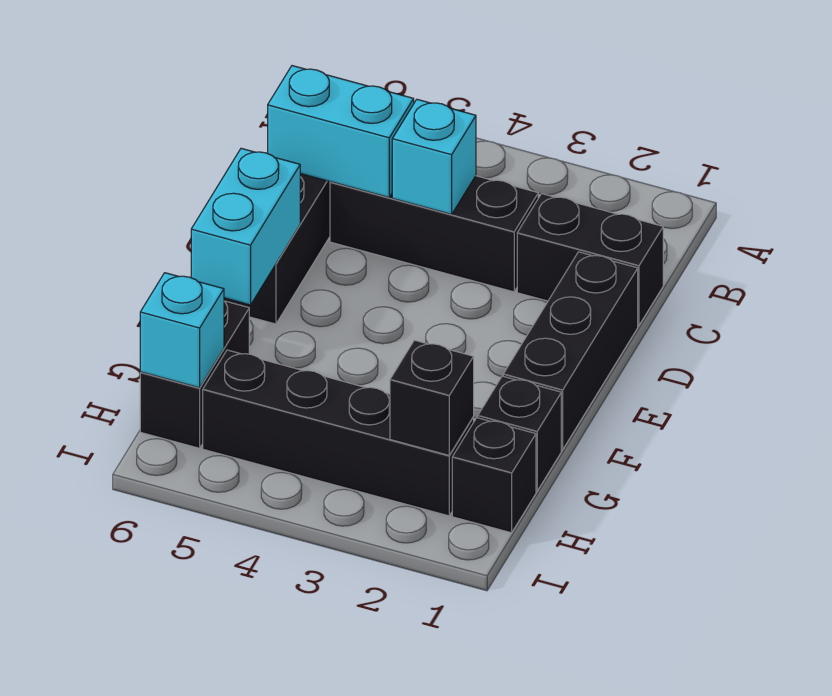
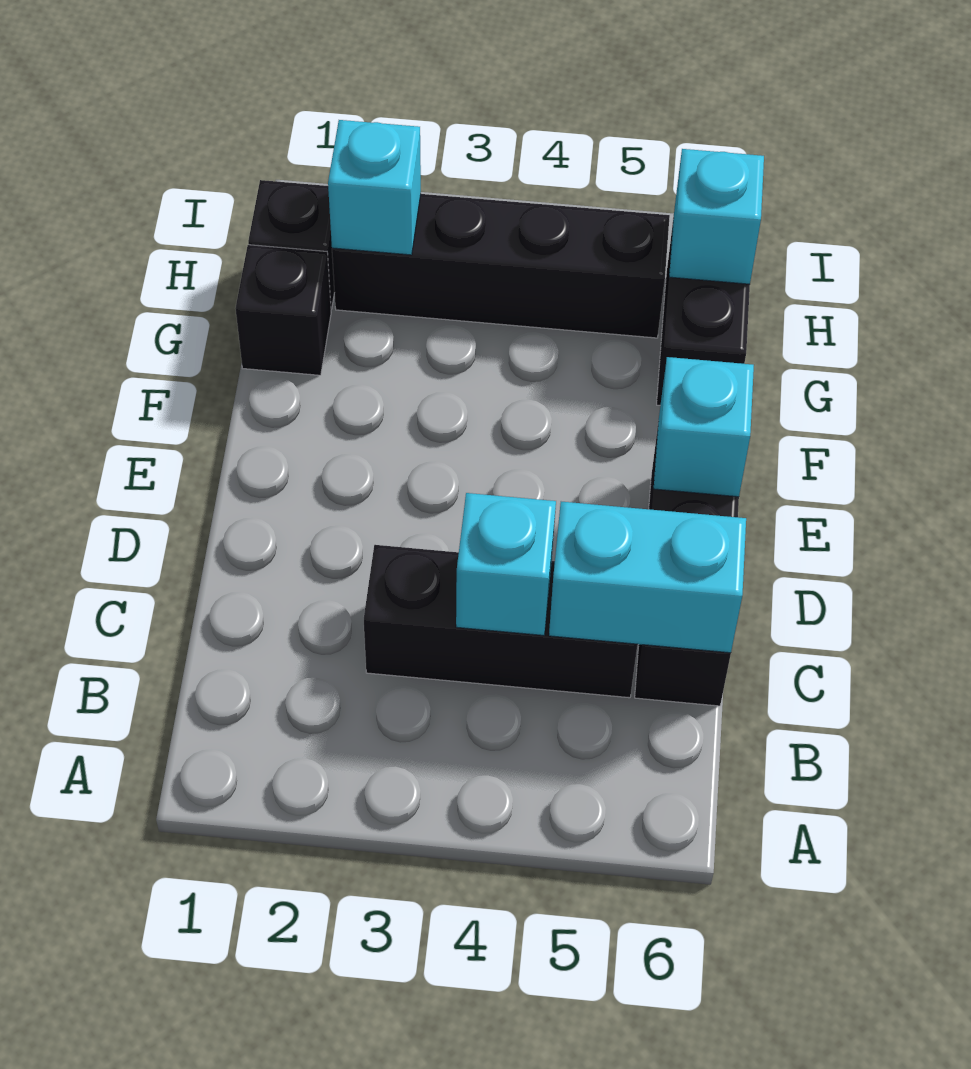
black 1x2 brick [517,194,663,326] -> none
black 1x3 brick [503,252,638,450] -> none
cyan 1x2 brick [191,148,300,305] -> cyan 1x1 brick [654,357,754,497]
black 1x1 brick [390,340,474,455] -> cyan 1x1 brick [328,120,421,255]

